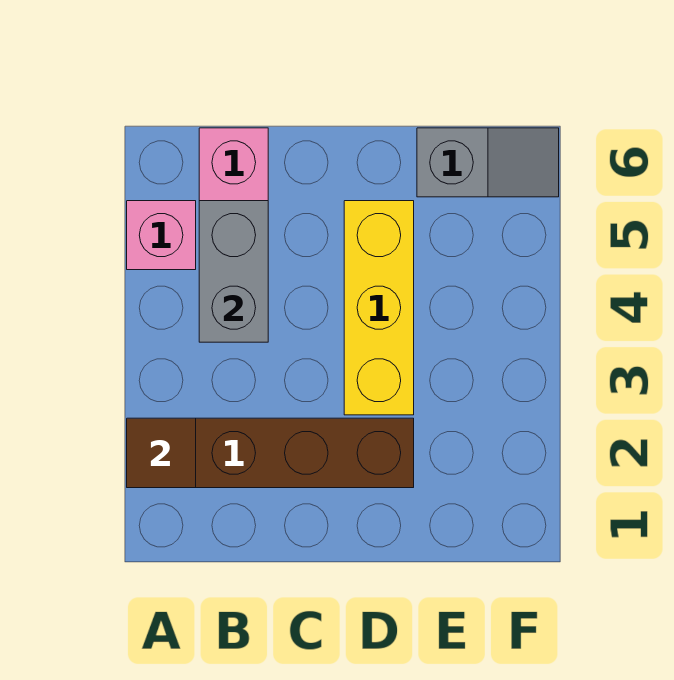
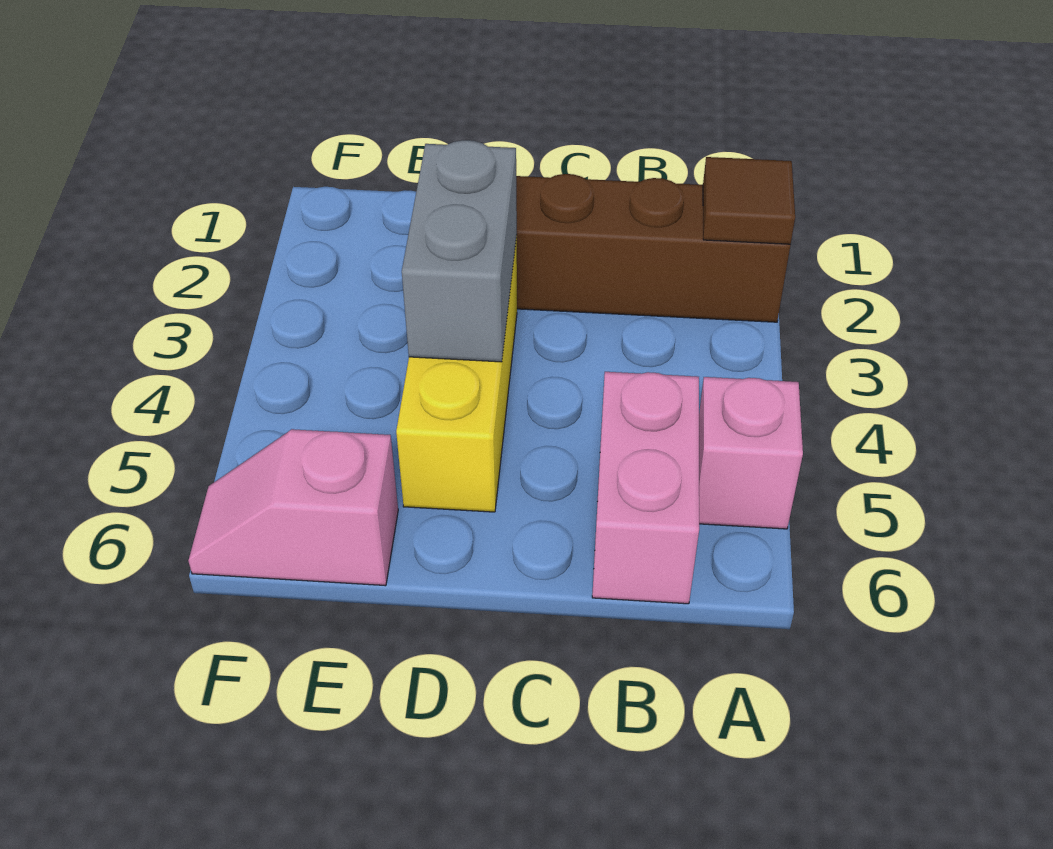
grey 1x2 brick [199,201,268,342] -> grey 1x2 brick moved to [402,140,517,362]
grey 1x2 slope [417,128,559,197] -> pink 1x2 slope [188,429,398,586]

